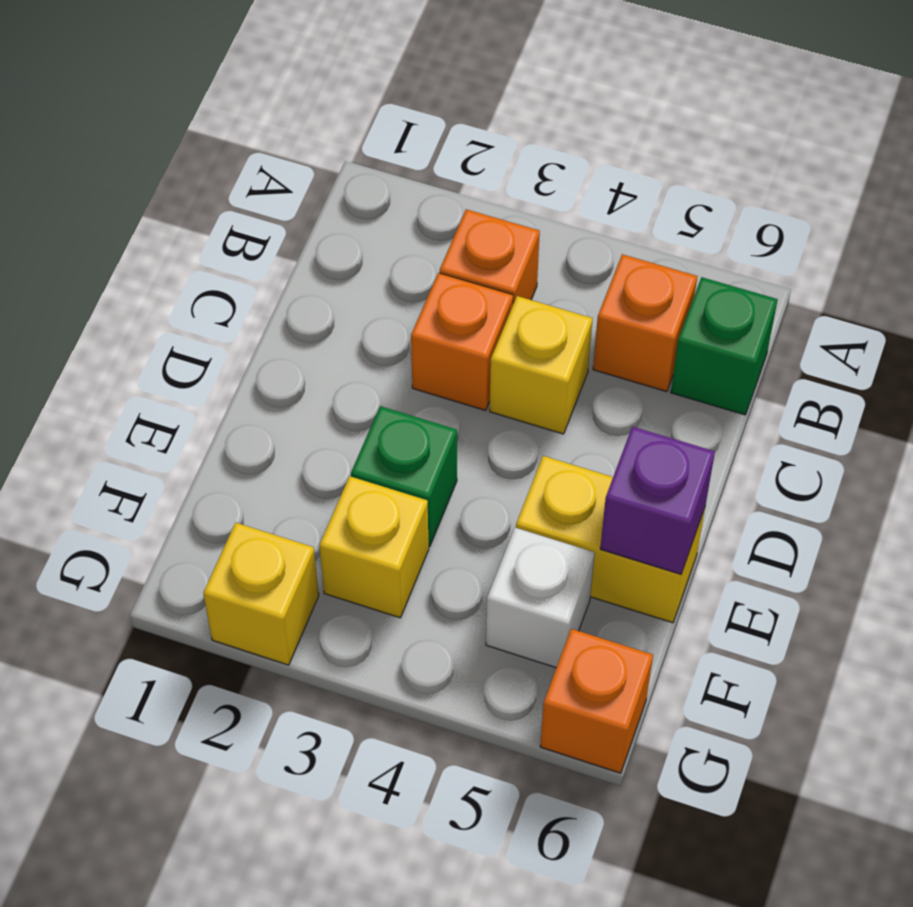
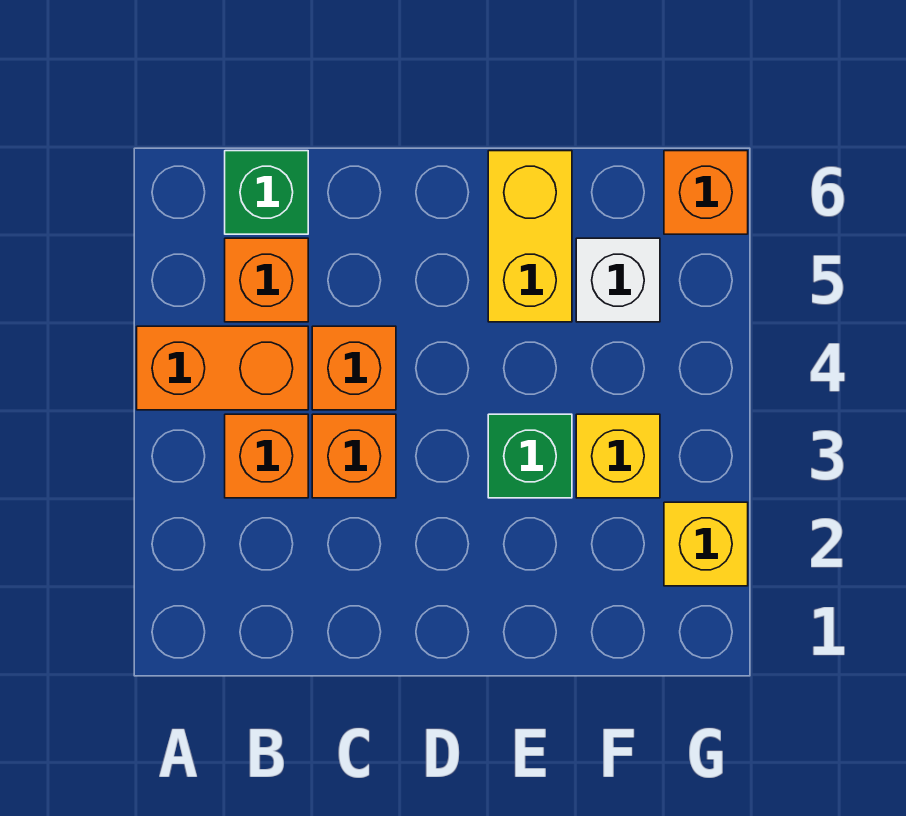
none -> orange 1x2 brick [137,326,308,410]
yellow 1x1 brick [490,296,593,434] -> orange 1x1 brick [312,326,396,410]
purple 1x1 brick [600,427,715,574] -> none

